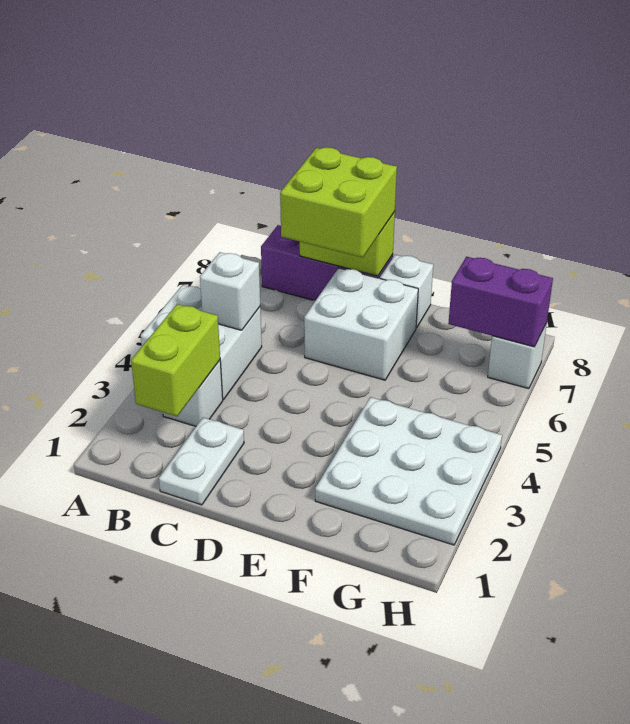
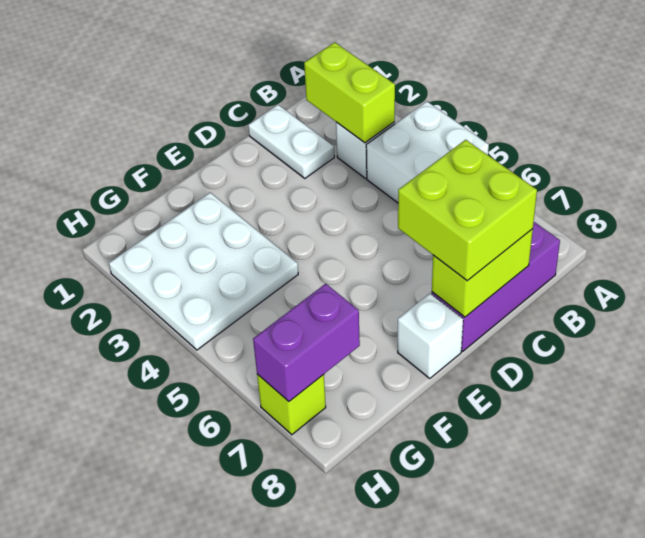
white 1x1 brick [200,252,260,330] -> none
white 2x2 brick [304,268,418,380] -> none
white 1x1 brick [488,322,547,389] -> lime 1x1 brick [257,374,326,435]

